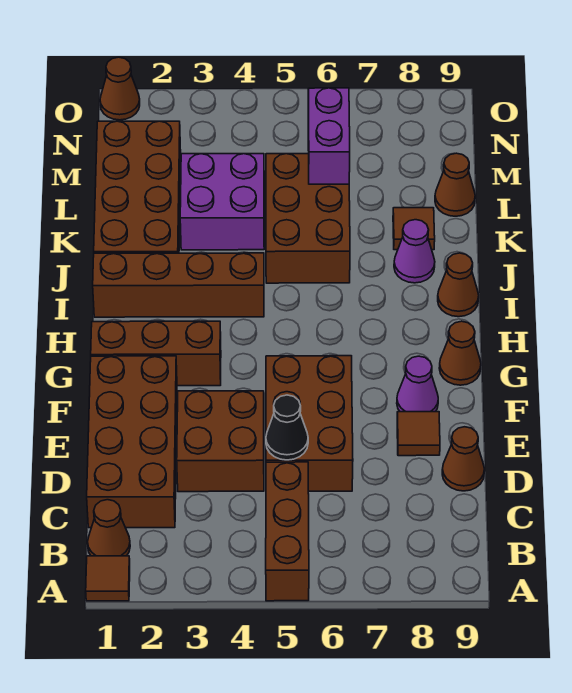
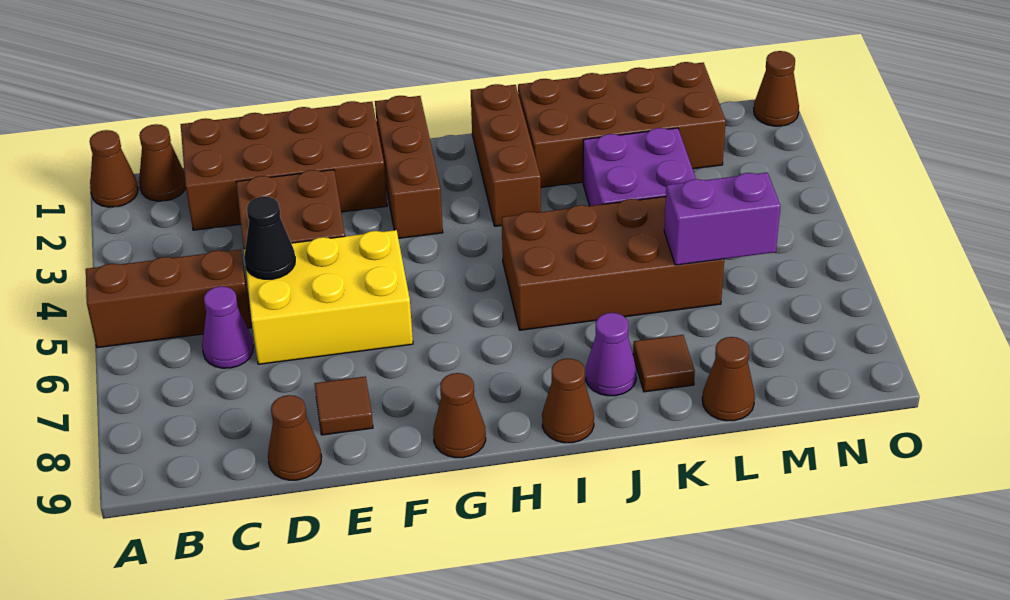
brown 1x1 tile [86,556,130,601] -> brown 1x1 cone [90,130,138,207]
brown 2x3 brick [266,356,353,491] -> yellow 2x3 brick [244,230,413,364]
purple 1x1 cone [397,356,438,412] -> purple 1x1 cone moved to [202,286,253,368]
brown 1x4 brick [93,253,264,317] -> brown 1x3 brick [471,84,541,226]
brown 2x3 brick [266,154,350,283] -> brown 2x4 brick [502,197,724,330]

